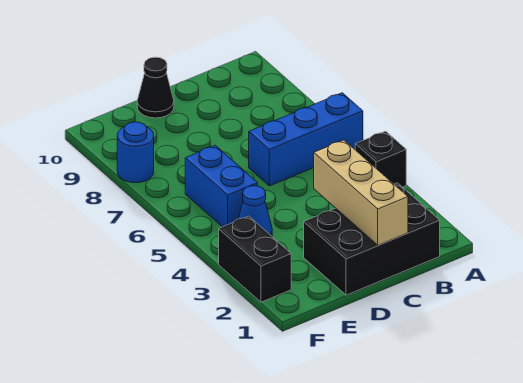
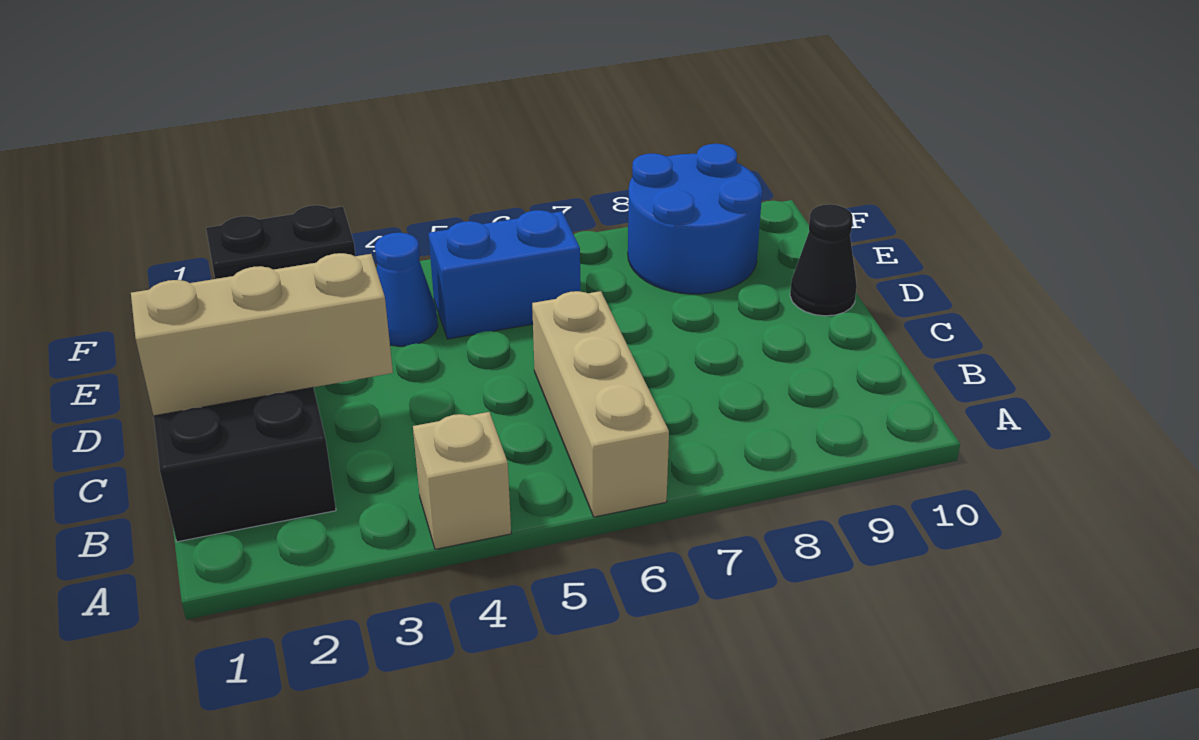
black 1x1 brick [355,131,406,187] -> tan 1x1 brick [413,412,511,549]
blue 1x3 brick [249,93,363,186] -> tan 1x3 brick [532,291,669,517]
blue 1x1 round brick [117,122,154,183] -> blue 2x2 round brick [628,144,762,294]

